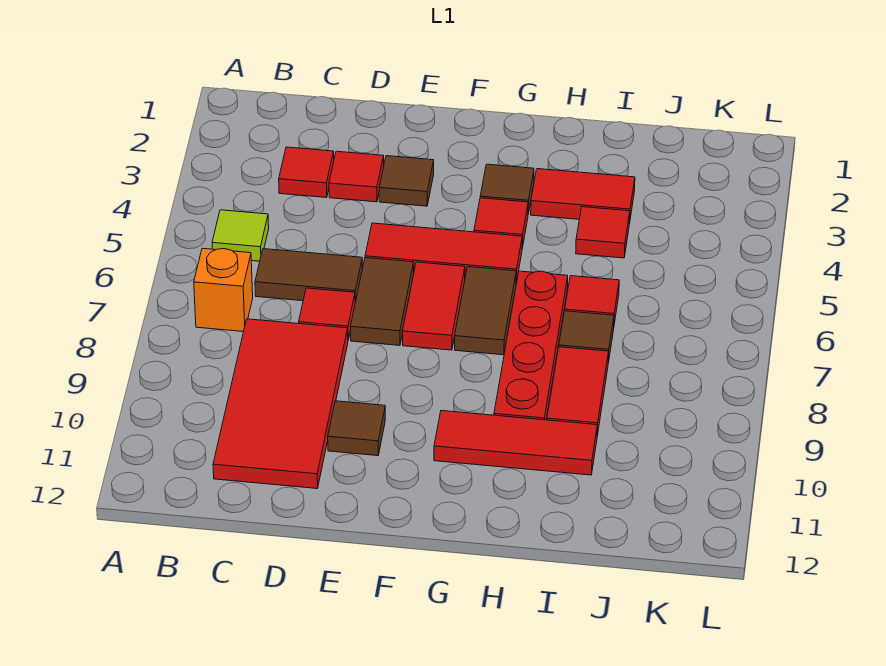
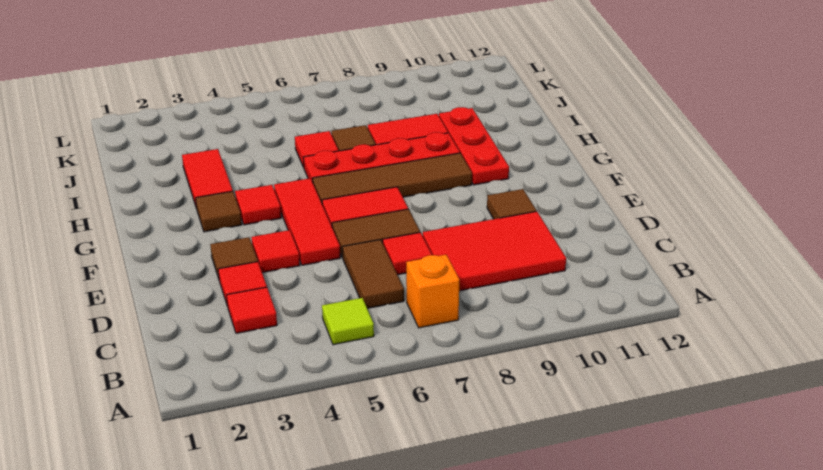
red 2x4 tile [213,319,348,489] -> red 2x3 tile [423,211,566,291]
brown 1x2 tile [455,267,516,355] -> brown 1x4 tile [313,153,472,203]
red 1x3 tile [434,411,597,475] -> red 1x3 plate [439,107,509,185]
red 1x1 tile [576,207,630,258] -> red 1x1 tile moved to [252,230,300,273]

